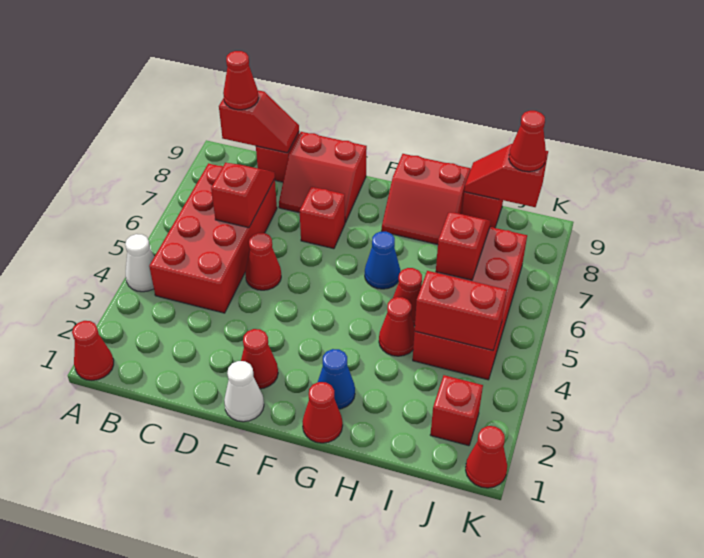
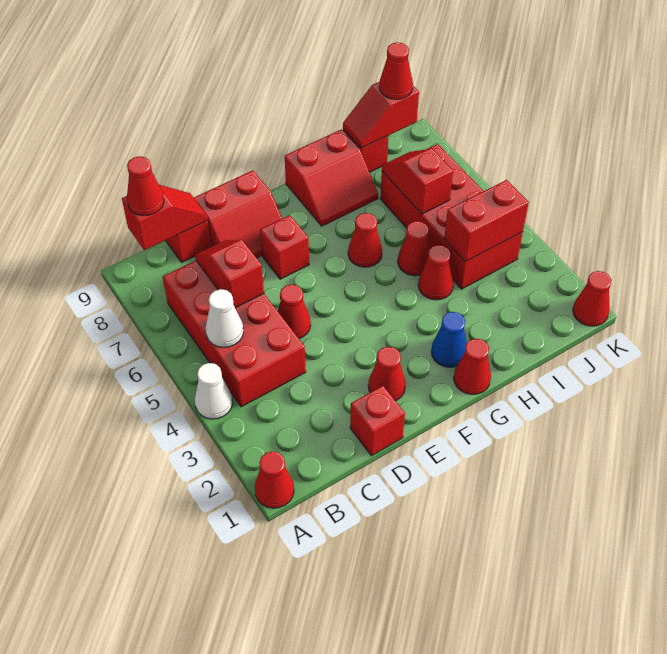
white 1x1 cone [224,361,264,422] -> white 1x1 cone moved to [206,289,243,347]
blue 1x1 cone [365,232,400,289] -> red 1x1 cone [348,213,382,267]
red 1x1 brick [430,375,483,446] -> red 1x1 brick moved to [350,386,405,456]

